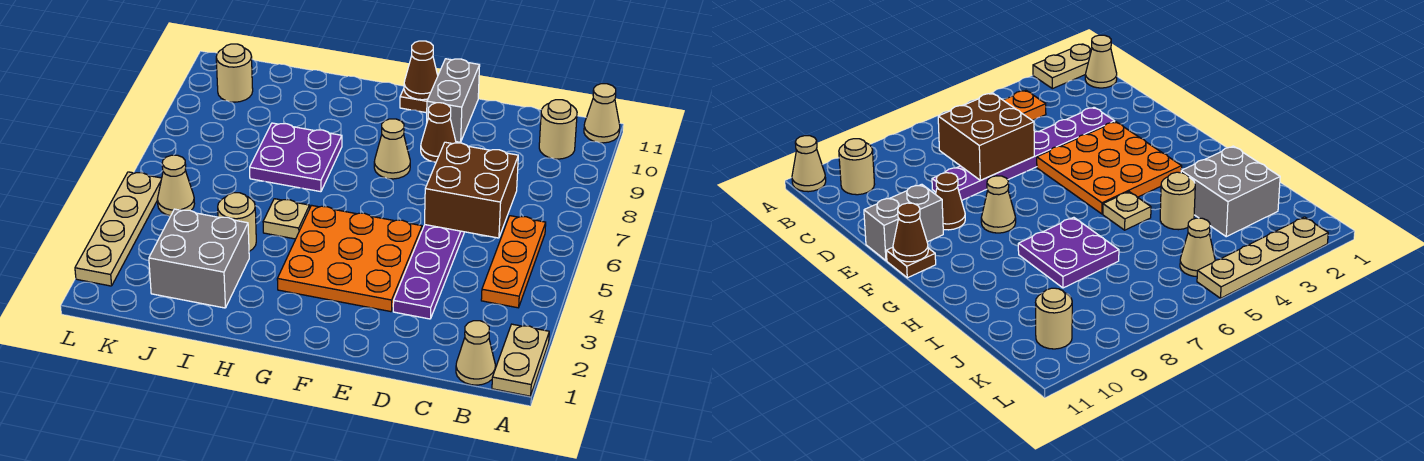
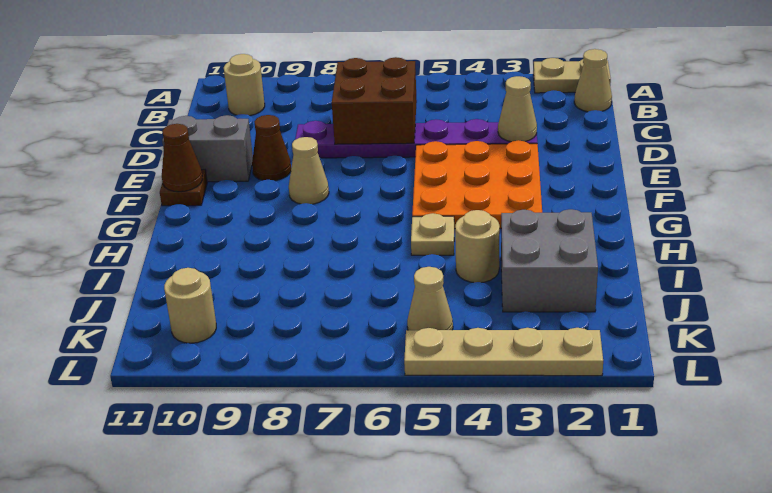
tan 1x1 cone [584,84,620,143] -> tan 1x1 cone moved to [498,76,537,142]
orange 1x3 plate [481,216,546,308] -> none
purple 2x2 plate [250,123,342,192] -> none

